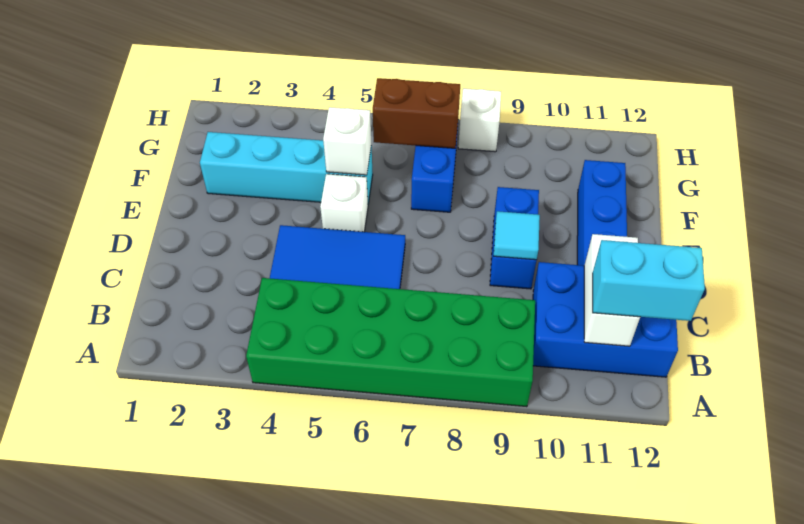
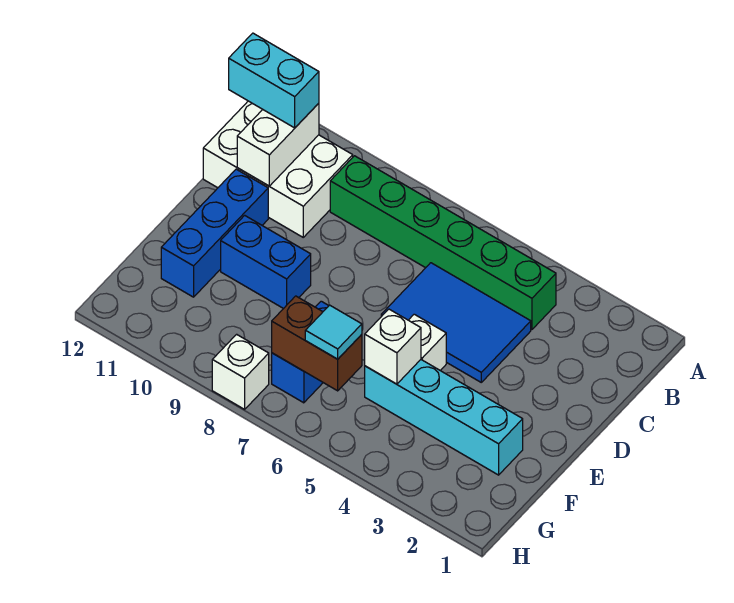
green 2x6 brick [246,278,535,407] -> green 1x6 brick [330,156,556,330]
blue 2x3 brick [533,262,678,377] -> white 2x3 brick [203,101,353,237]
blue 1x2 brick [490,187,539,289] -> blue 1x2 brick turned to [221,215,311,309]
cyan 1x1 tile [494,211,540,260] -> cyan 1x1 tile moved to [305,305,362,359]

